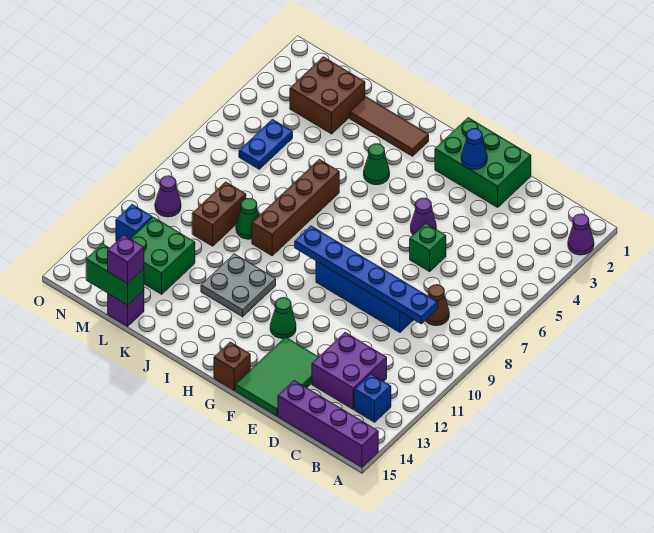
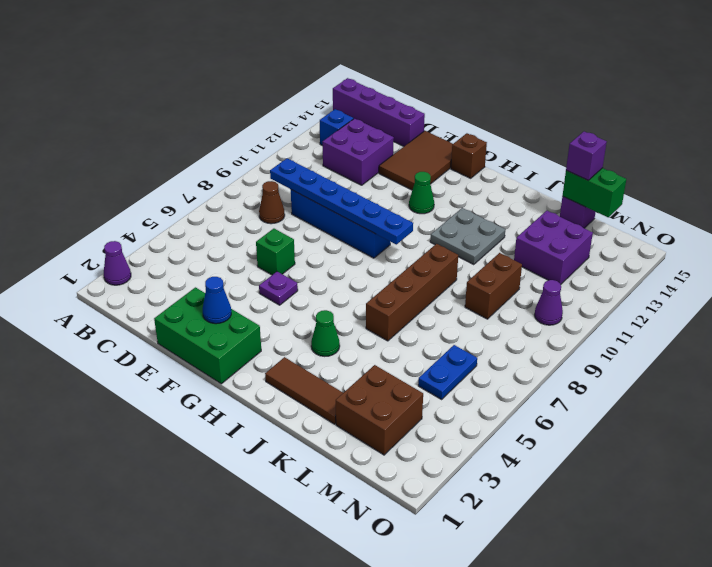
green 2x3 tile [235,337,318,416] -> brown 2x3 tile [379,131,453,190]
purple 1x1 cone [411,198,436,235] -> purple 1x1 plate [259,272,298,305]
green 1x1 cone [236,198,259,239] -> none
green 2x2 brick [131,217,195,294] -> purple 2x2 brick [514,211,593,284]
blue 1x1 brick [116,205,152,241] -> none

